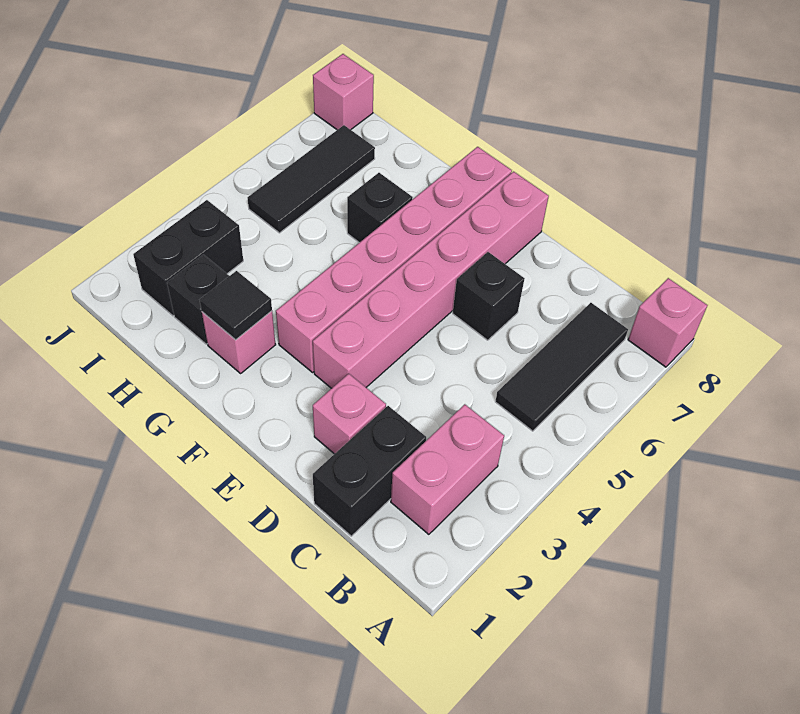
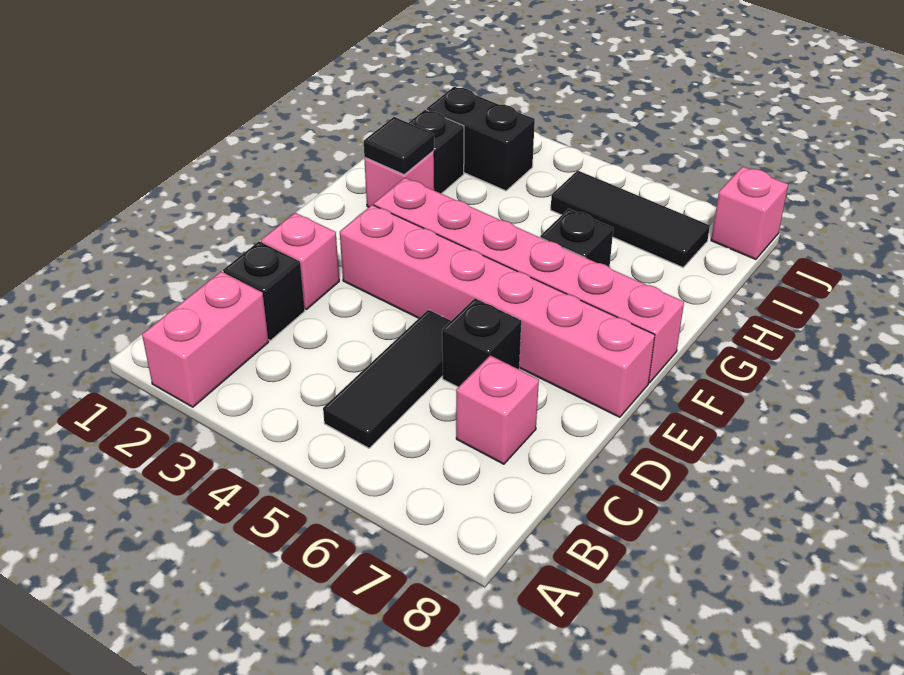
pink 1x1 brick [628,278,707,367] -> pink 1x1 brick moved to [456,355,539,464]
pink 1x2 brick [391,404,504,534] -> pink 1x2 brick turned to [142,271,269,407]
black 1x3 tile [495,303,628,431] -> black 1x3 tile turned to [323,310,451,448]
black 1x2 brick [313,406,426,536] -> black 1x1 brick [223,241,305,340]

